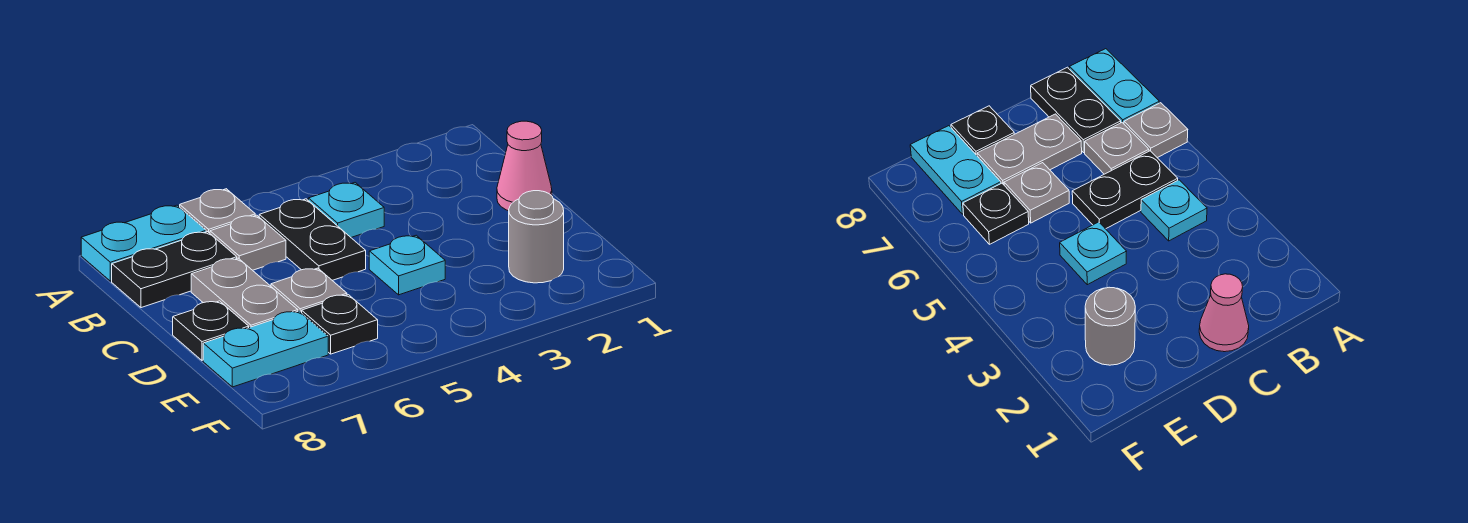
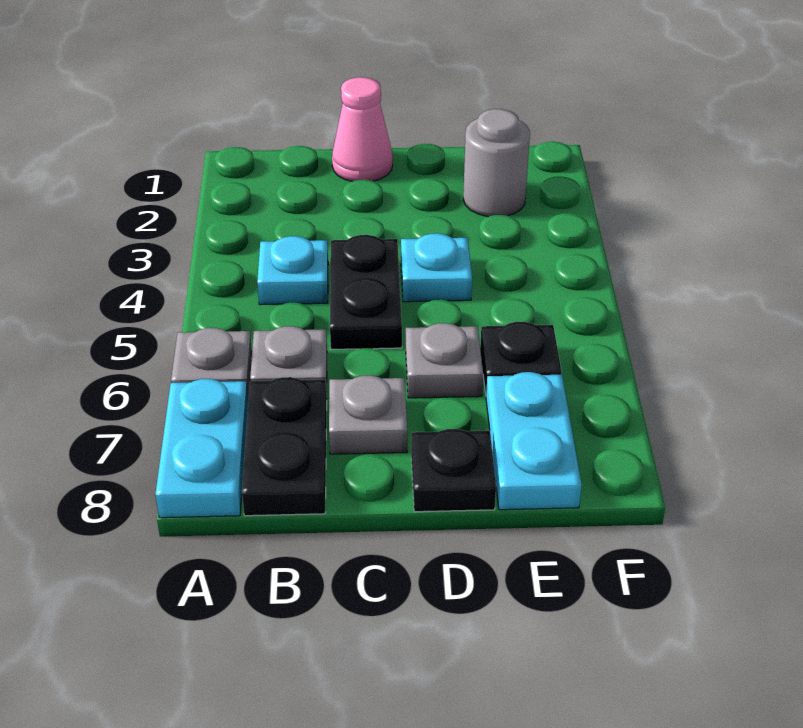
black 1x2 plate [259,199,366,280] -> black 1x2 plate turned to [330,235,402,349]
grey 1x2 plate [191,258,298,328] -> grey 1x1 plate [329,375,407,454]

